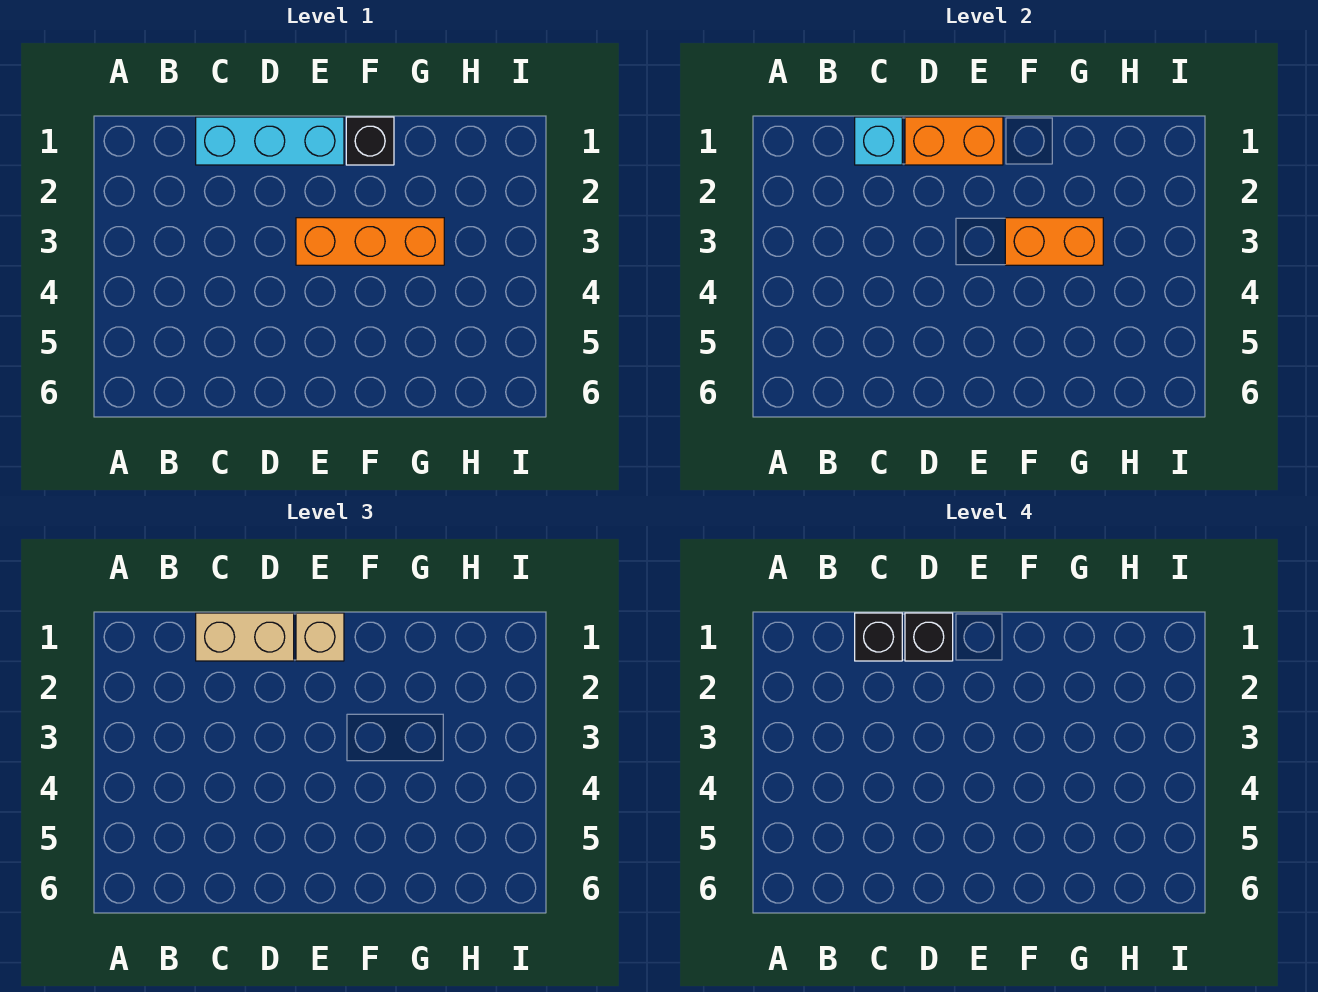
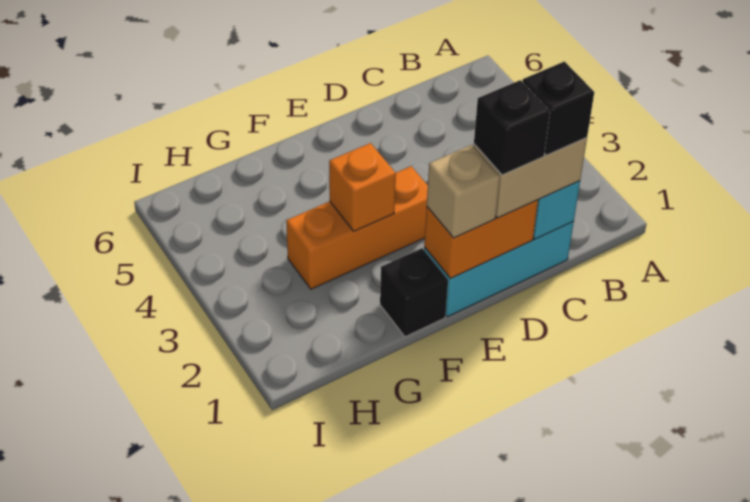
orange 1x2 brick [1005,218,1103,265] -> orange 1x1 brick [329,143,396,231]

